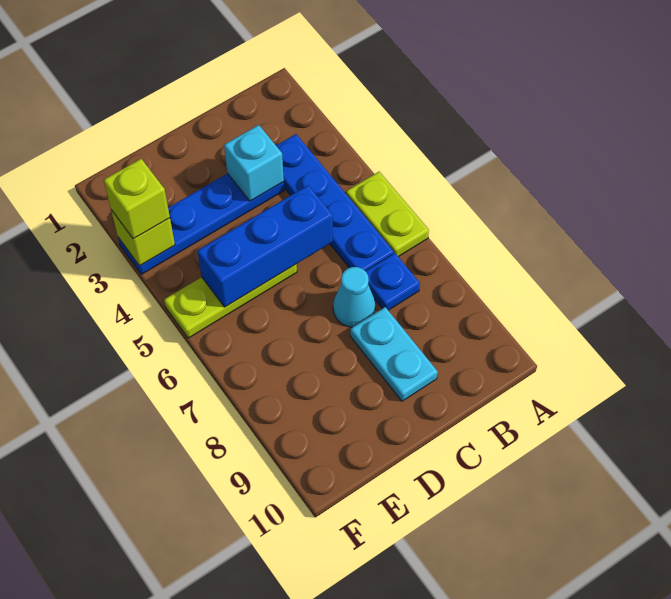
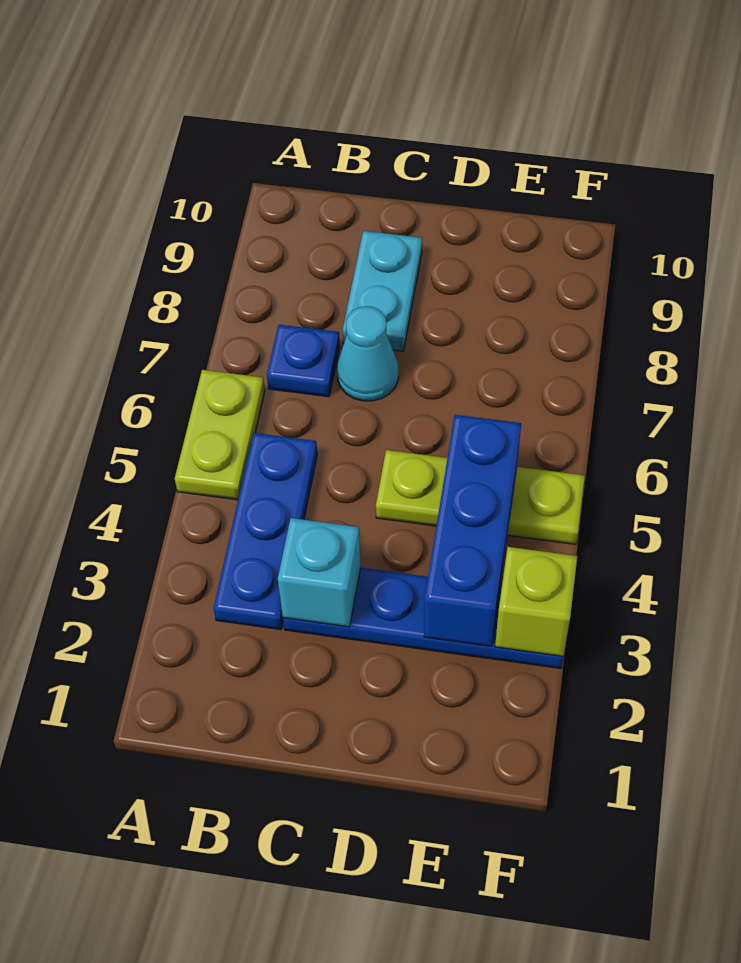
blue 1x4 plate [276,134,394,271] -> blue 1x3 plate [213,433,317,630]
blue 1x3 brick [197,185,333,307] -> blue 1x3 brick turned to [424,415,521,646]
lime 1x1 brick [104,159,170,239] -> none

